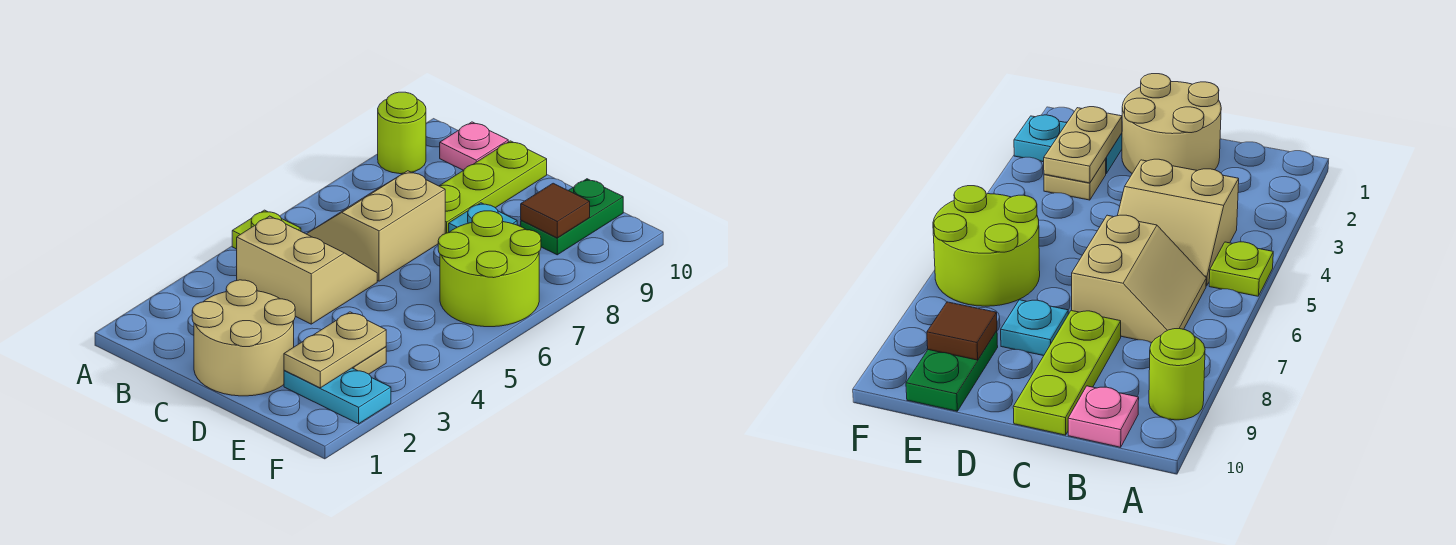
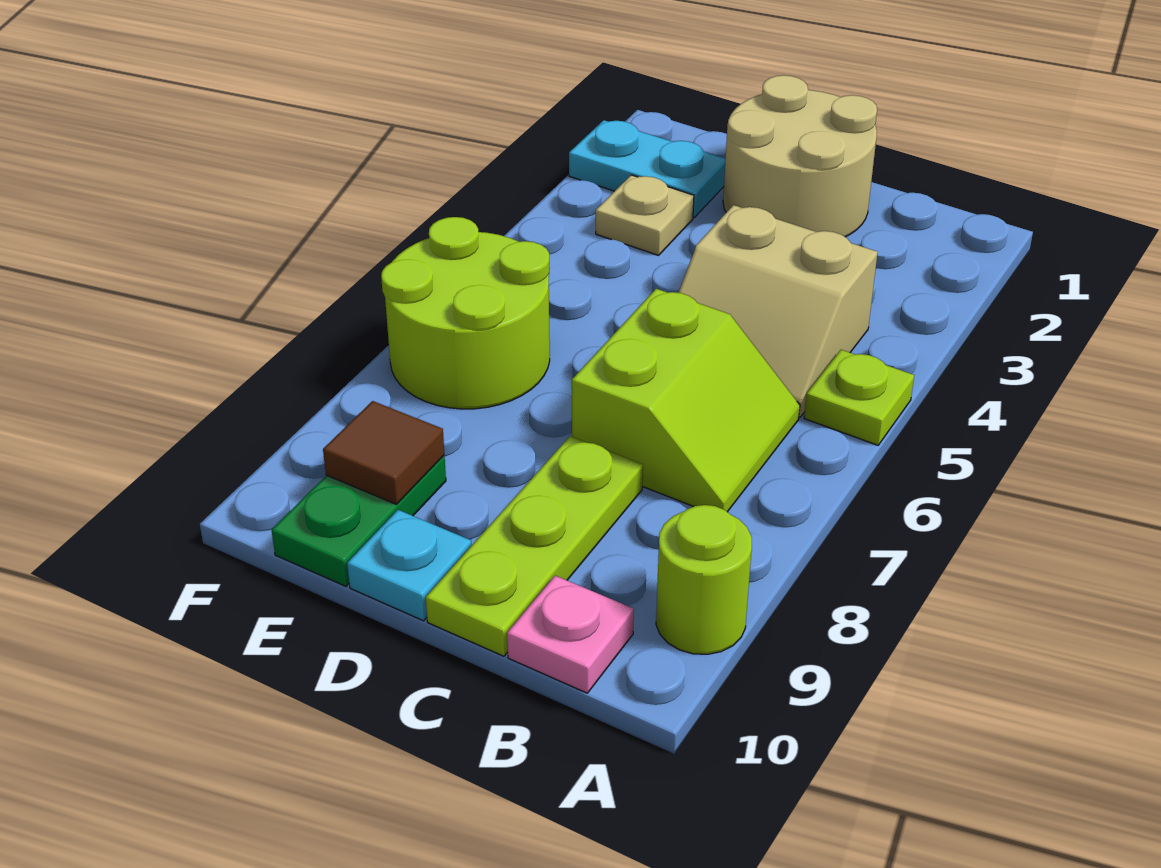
tan 2x2 slope [307,171,445,281] -> lime 2x2 slope [572,289,800,512]
cyan 1x1 plate [449,203,517,232] -> cyan 1x1 plate moved to [347,510,471,621]
tan 1x2 plate [284,312,386,388] -> none

